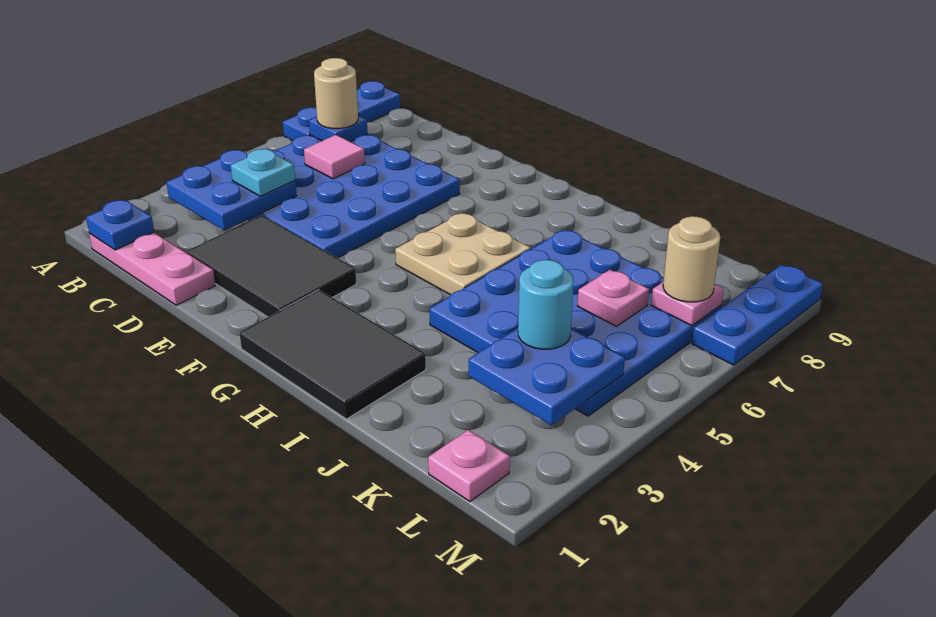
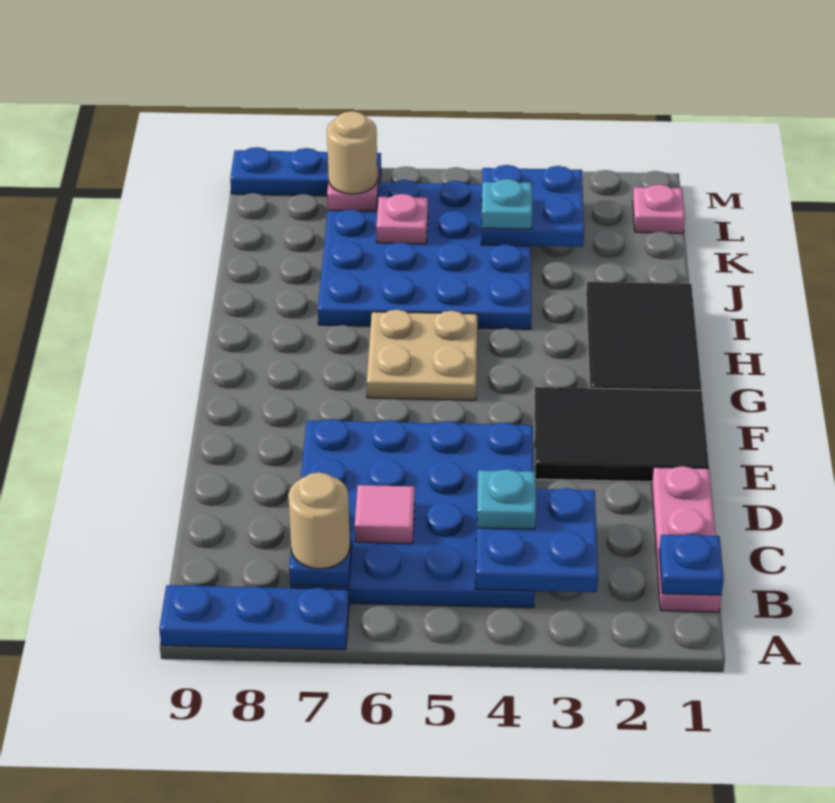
black 2x3 tile [187,215,356,317] -> black 2x3 tile turned to [534,387,709,482]
cyan 1x1 round brick [518,260,574,349] -> cyan 1x1 plate [482,179,532,229]

